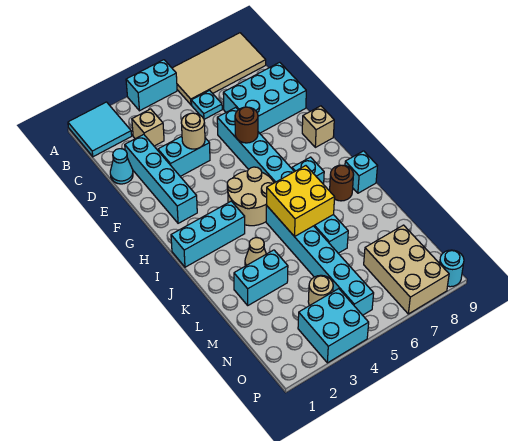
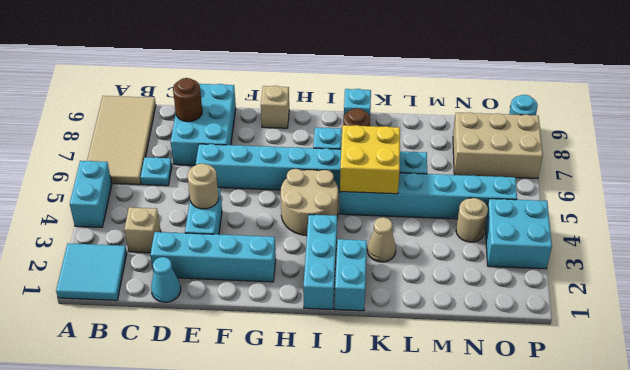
brown 1x1 round brick [235,107,258,143] -> brown 1x1 round brick moved to [173,78,202,122]
cyan 1x2 brick [234,250,288,305] -> cyan 1x2 brick moved to [335,239,367,311]

